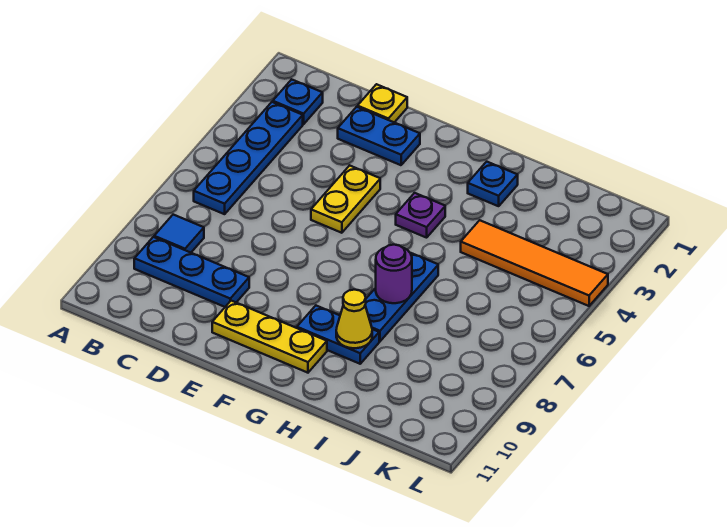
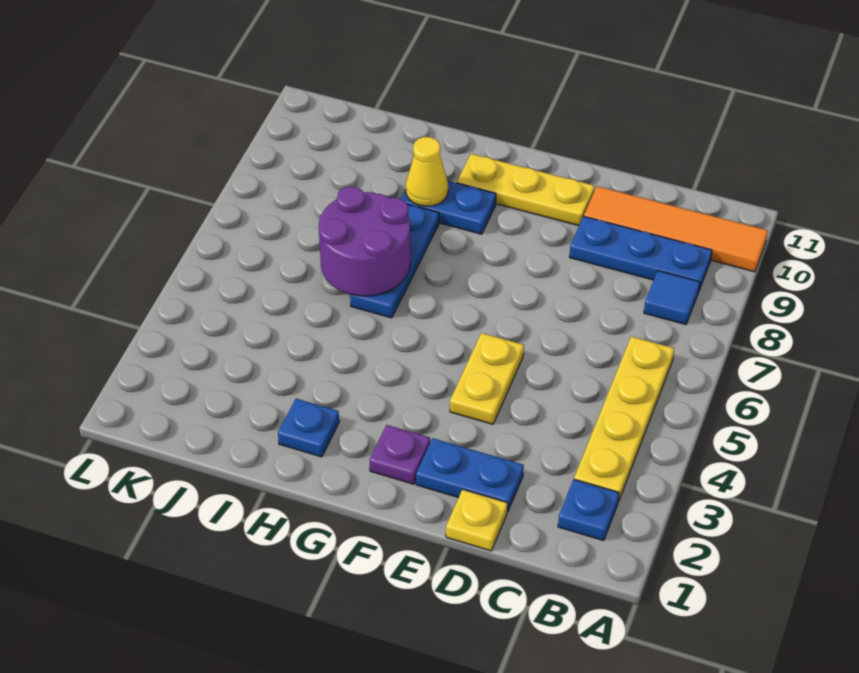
blue 1x4 plate [194,102,303,214] -> yellow 1x4 plate [574,336,674,502]
purple 1x1 plate [396,193,445,238] -> purple 1x1 plate moved to [370,425,430,484]
purple 1x1 round brick [376,245,412,303] -> purple 2x2 round brick [319,187,410,296]
orange 1x4 tile [461,220,608,306] -> orange 1x4 tile moved to [584,186,768,272]

